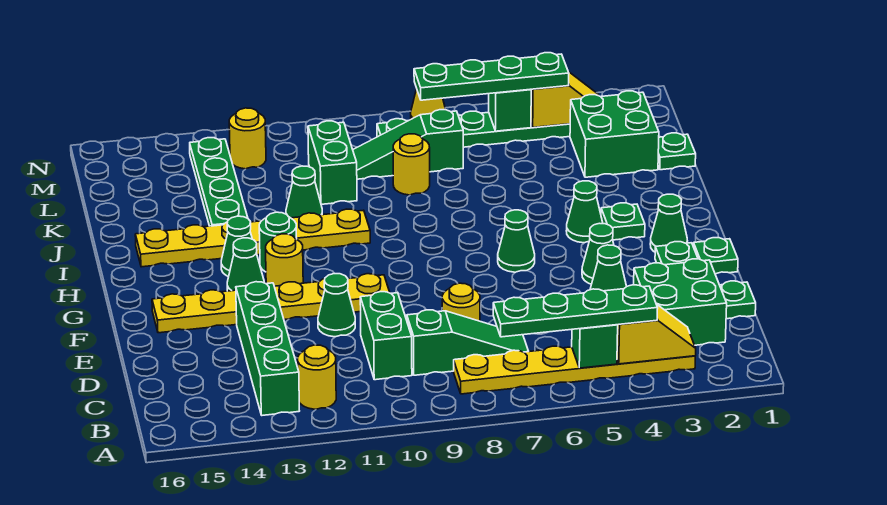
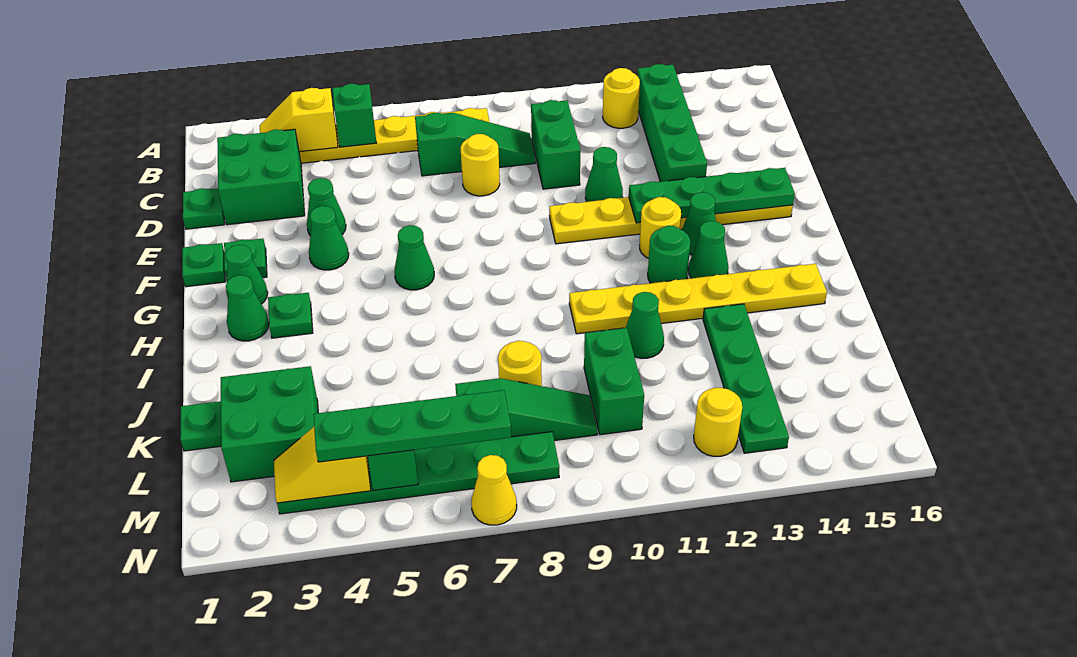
green 1x4 plate [493,285,658,337] -> green 1x4 plate moved to [629,168,795,223]
green 1x3 slope [407,310,529,375] -> green 1x3 slope turned to [415,113,535,176]
green 1x1 cone [566,181,603,243] -> green 1x1 cone moved to [226,275,269,341]

